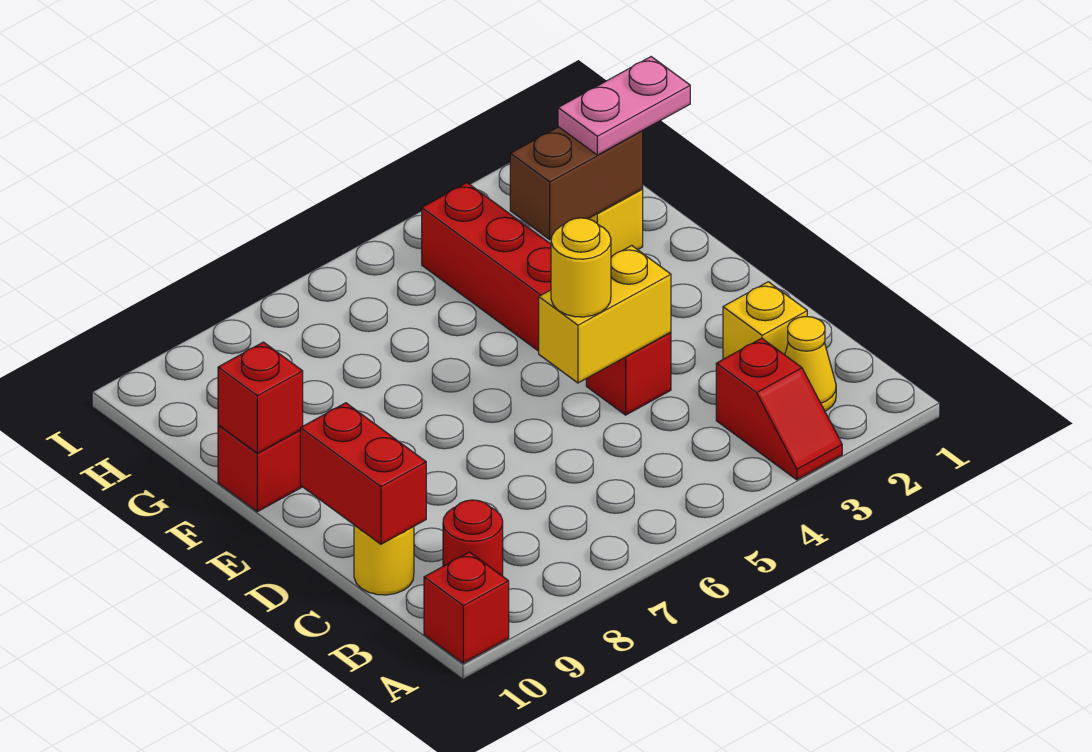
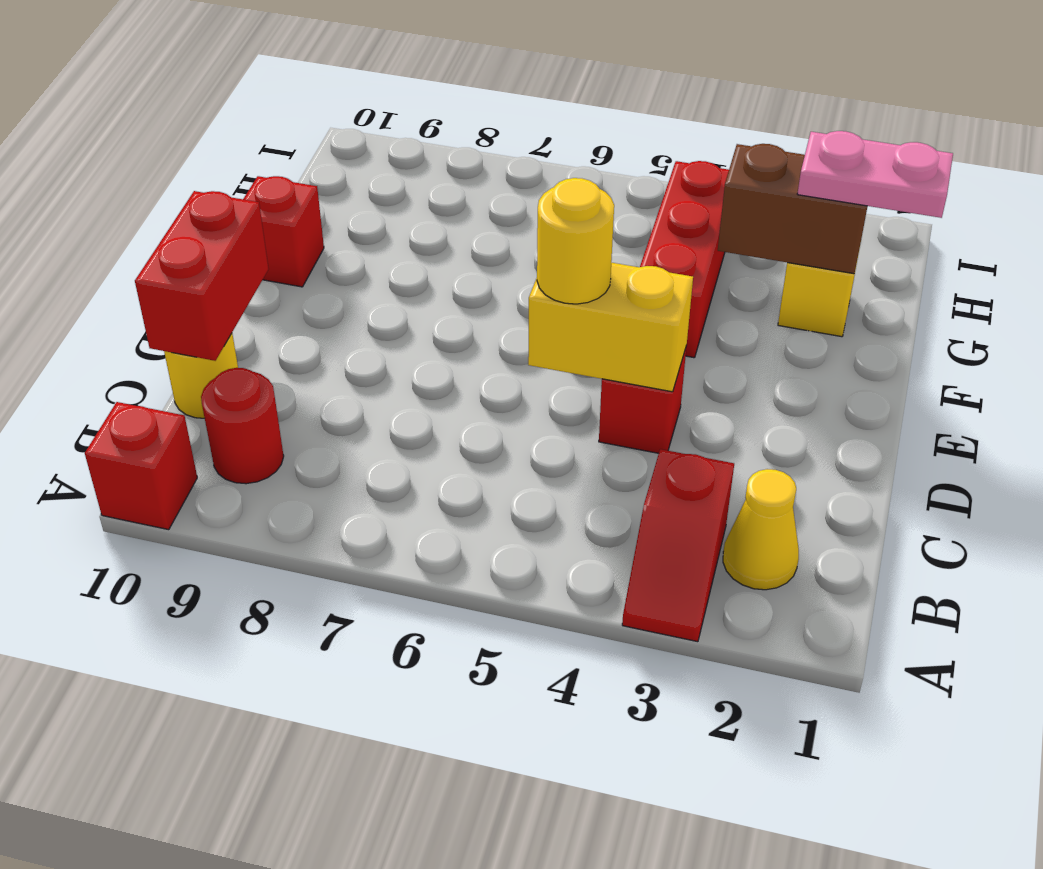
yellow 1x1 brick [723,282,807,359] -> none
red 1x1 brick [218,342,303,453] -> none

